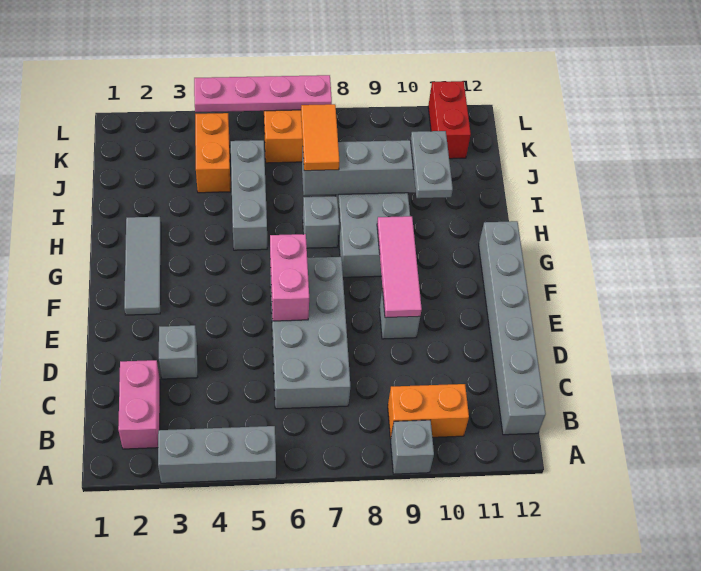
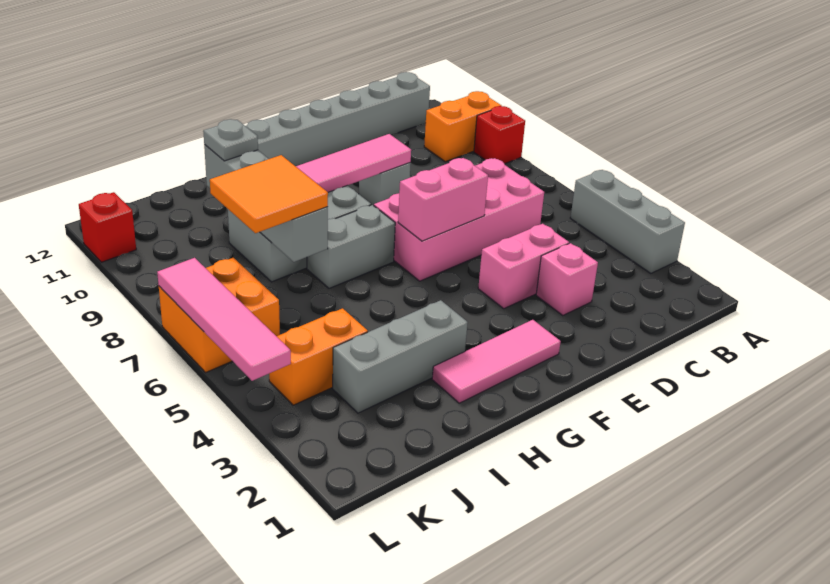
grey 1x1 brick [391,420,434,474] -> red 1x1 brick [474,106,525,164]
pink 1x2 brick [118,360,160,449] -> pink 1x2 brick moved to [478,224,569,309]
orange 1x2 brick [388,384,469,439] -> orange 1x2 brick turned to [424,91,501,162]
grey 2x4 brick [270,257,350,409] -> pink 2x4 brick [374,158,544,281]
grey 1x1 brick [159,325,198,379] -> pink 1x1 brick [536,243,598,316]
grey 1x3 tile [124,217,161,315] -> pink 1x3 tile [432,320,561,403]
grey 1x3 brick [231,140,267,250] -> grey 1x3 brick moved to [333,300,468,413]
grey 1x1 brick [303,196,339,248] -> grey 1x2 brick [307,205,395,288]
grey 1x2 plate [410,131,453,198] -> grey 1x1 plate [203,119,258,161]
orange 1x2 tile [301,104,339,171] -> orange 2x2 tile [210,155,328,233]
red 1x2 brick [428,81,471,159] -> red 1x1 brick [79,192,136,262]
pink 1x4 plate [194,75,332,112] -> pink 1x4 tile [157,258,291,381]

